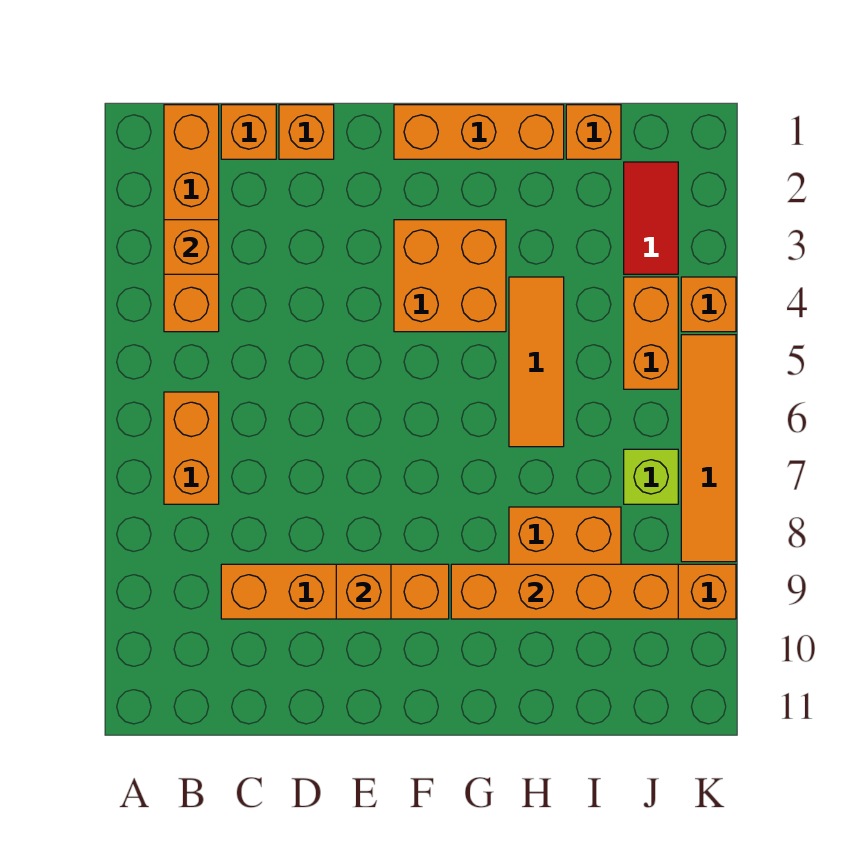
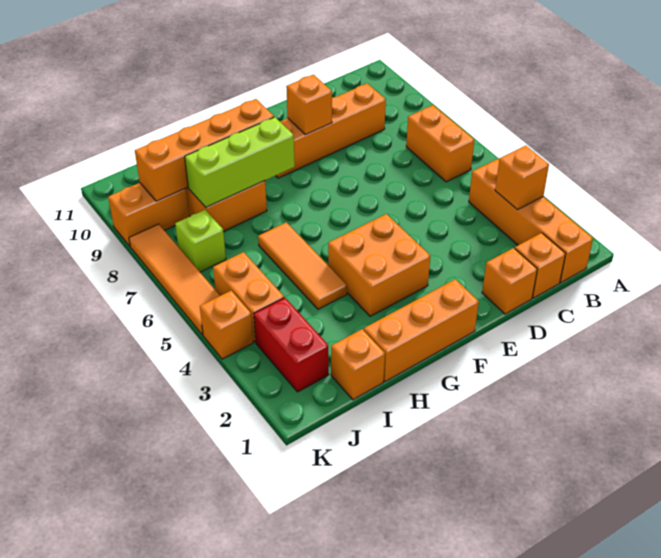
none -> lime 1x3 brick [185,117,295,207]
red 1x2 tile [624,162,678,274] -> red 1x2 brick [254,298,329,392]

